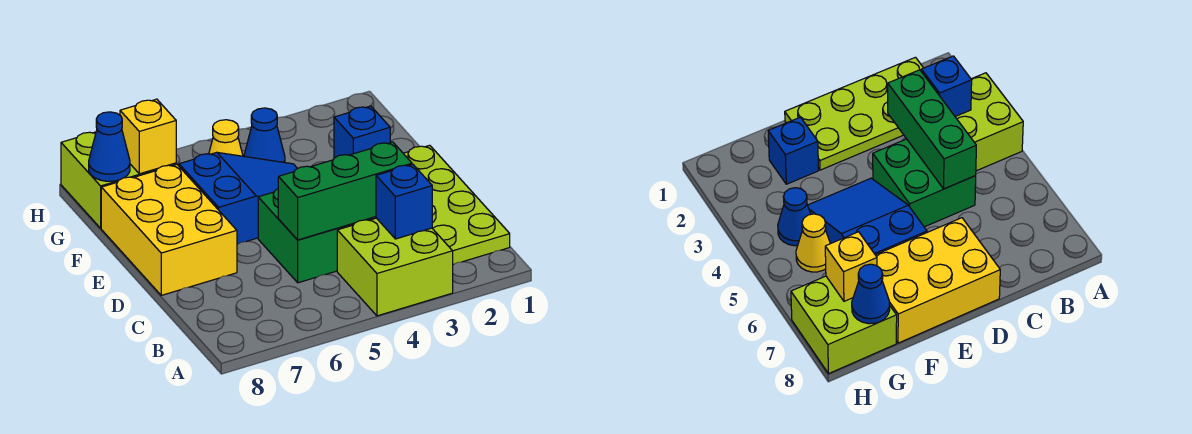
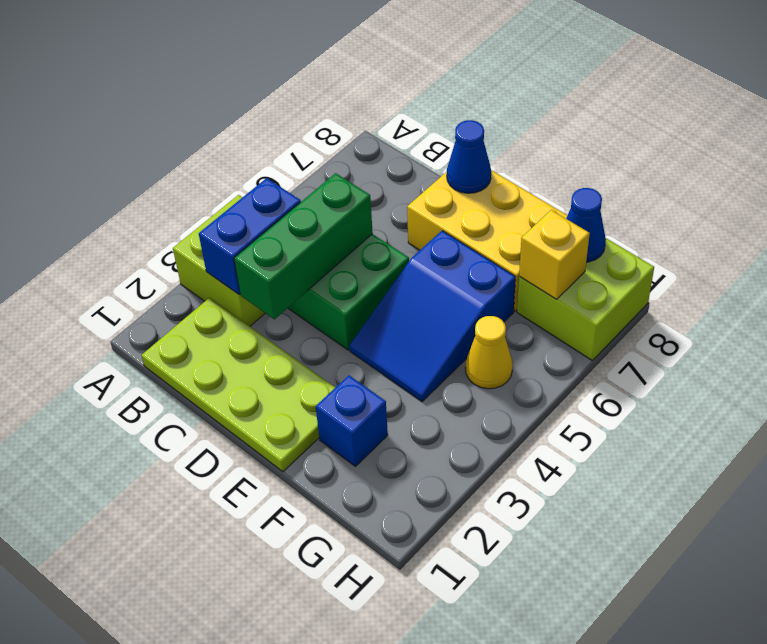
blue 1x1 brick [376,164,432,239] -> blue 1x2 brick [199,178,301,294]
blue 1x1 cone [244,108,285,163] -> blue 1x1 cone moved to [447,120,491,193]

